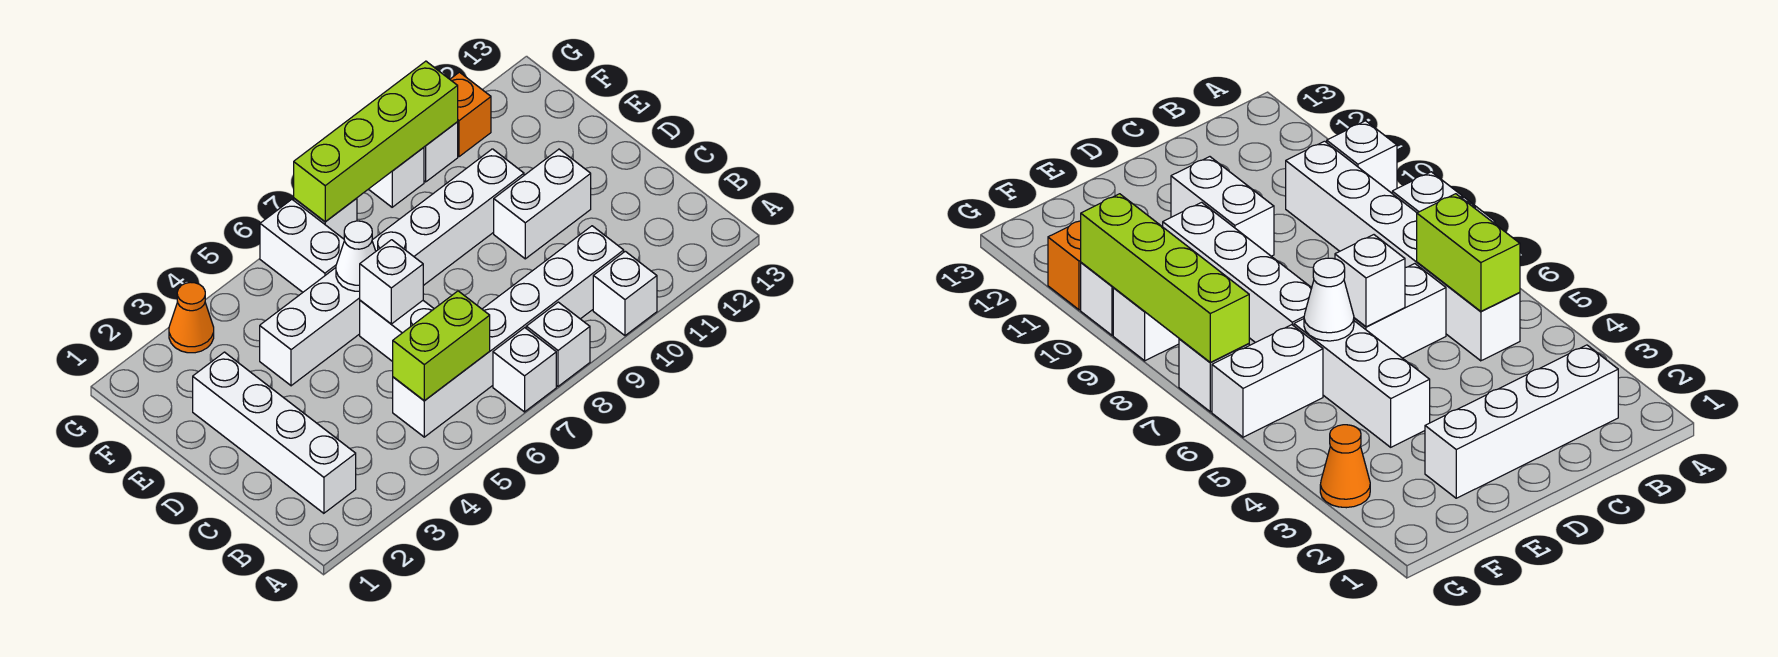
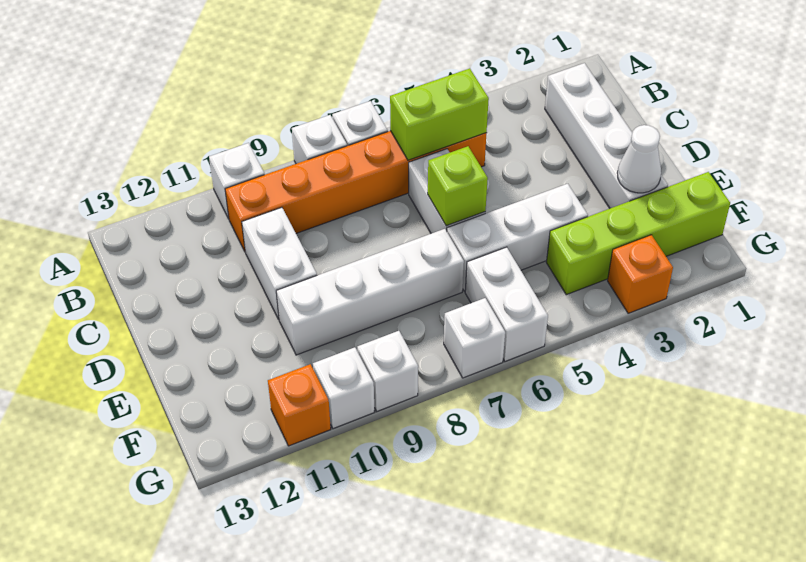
white 1x6 brick [393,226,624,437] -> orange 1x6 brick [225,131,486,251]
white 1x1 brick [360,240,423,324] -> lime 1x1 brick [428,146,488,226]
white 1x2 brick [494,149,591,259] -> white 1x2 brick turned to [242,207,317,319]
white 1x1 cone [336,221,376,291] -> white 1x1 cone moved to [617,125,661,193]
orange 1x1 cone [169,282,214,353] -> orange 1x1 brick [608,235,673,313]
lime 1x4 brick [294,61,458,222] -> lime 1x4 brick moved to [547,172,730,295]

